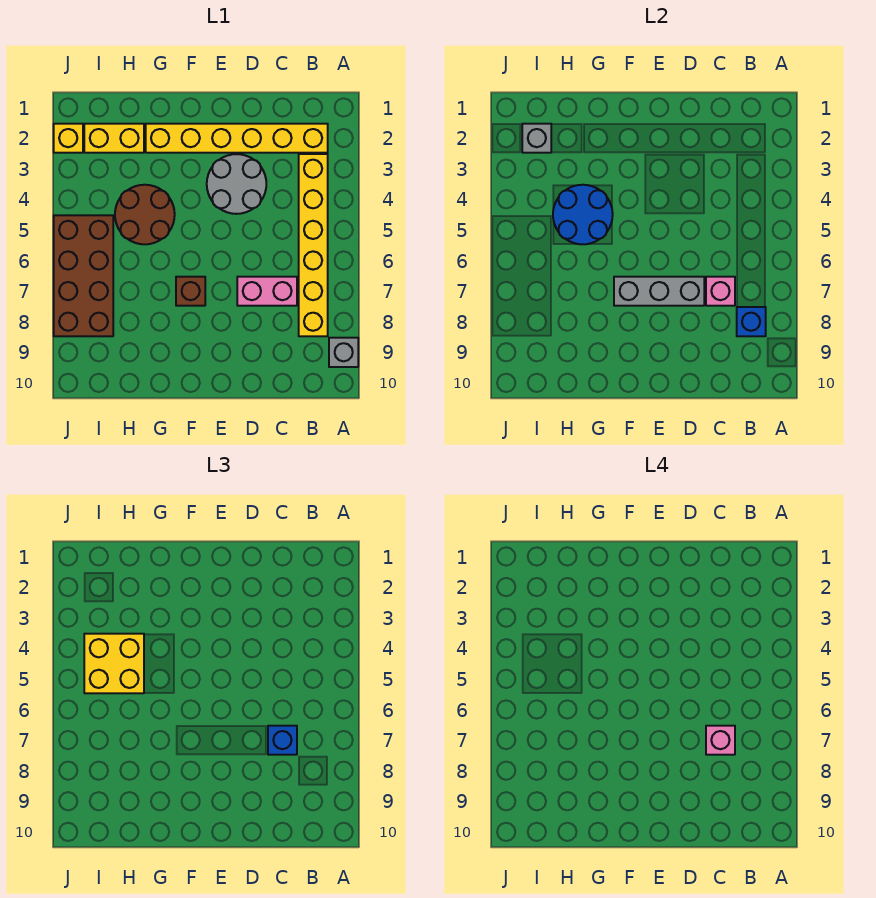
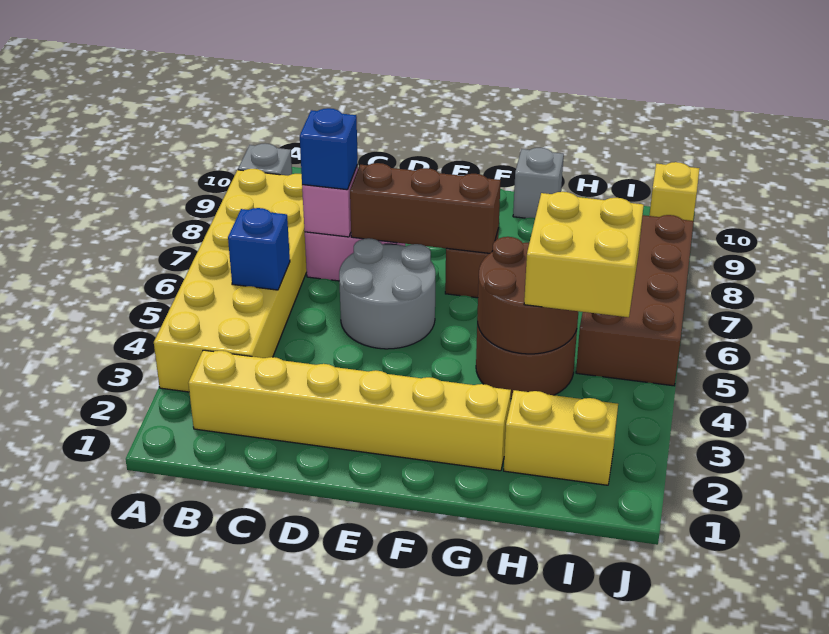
yellow 1x6 brick [299,154,328,336] -> yellow 2x6 brick [154,169,307,392]
blue 1x1 brick [737,307,766,336] -> blue 1x1 brick moved to [228,208,290,290]
pink 1x1 brick [706,726,735,755] -> none
grey 2x2 round brick [207,154,266,214] -> grey 2x2 round brick moved to [339,238,435,349]
grey 1x3 brick [614,277,704,306] -> brown 1x3 brick [350,163,501,253]
blue 2x2 round brick [553,185,613,244] -> brown 2x2 round brick [477,237,578,354]
grey 1x1 brick [522,124,551,153] -> grey 1x1 brick moved to [513,148,564,218]
yellow 1x1 brick [54,124,83,153] -> yellow 1x1 brick moved to [649,162,700,221]

